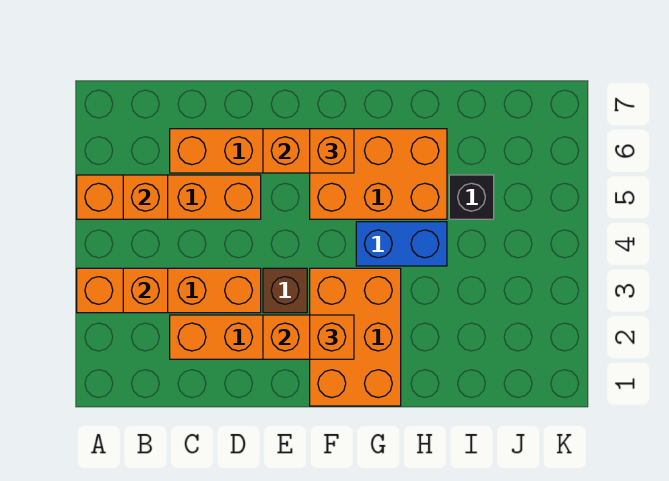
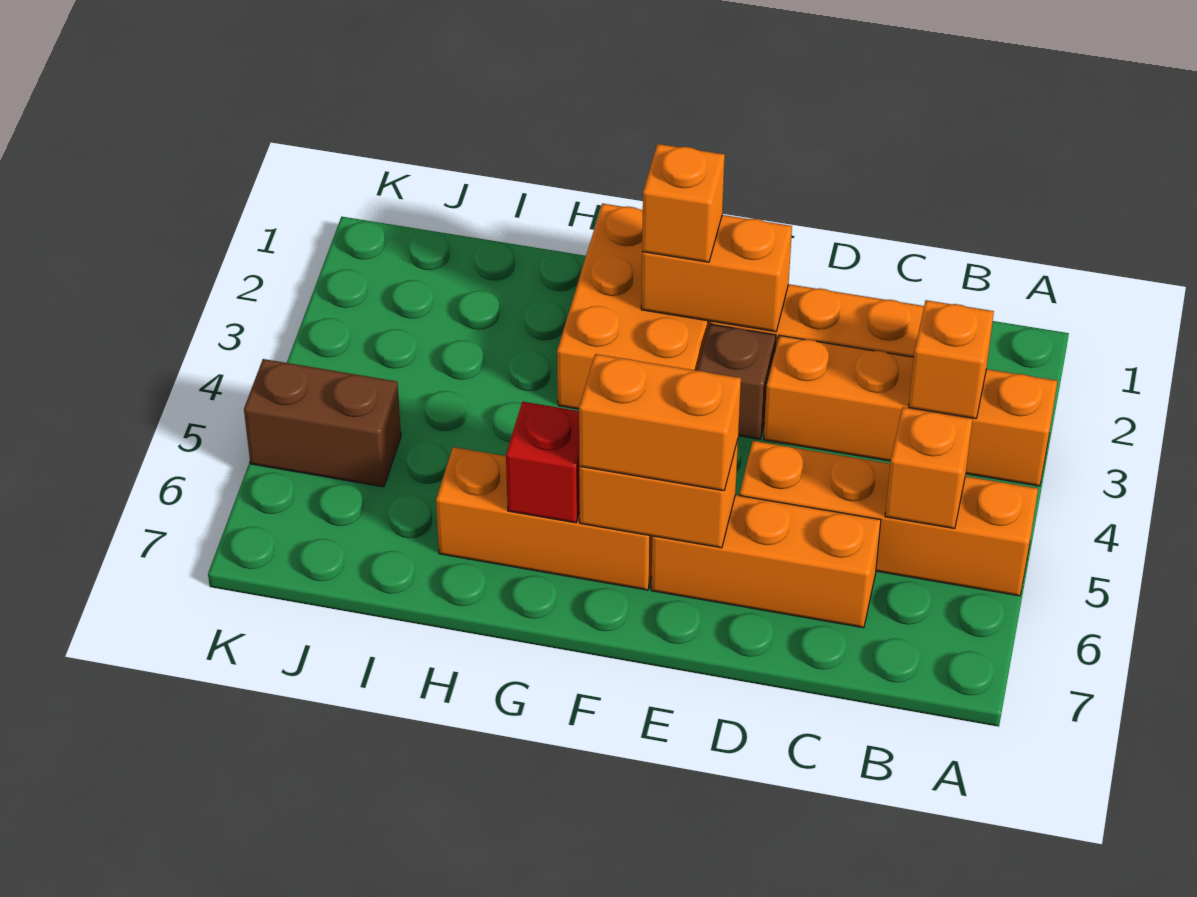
orange 2x3 brick [310,129,447,219] -> orange 1x3 brick [436,447,652,590]
orange 1x1 brick [310,129,354,173] -> orange 1x2 brick [579,354,741,491]
blue 1x2 brick [356,222,447,266] -> none
none -> red 1x1 brick [506,402,580,523]
black 1x1 brick [449,175,494,219] -> none
none -> brown 1x2 brick [244,359,401,487]

